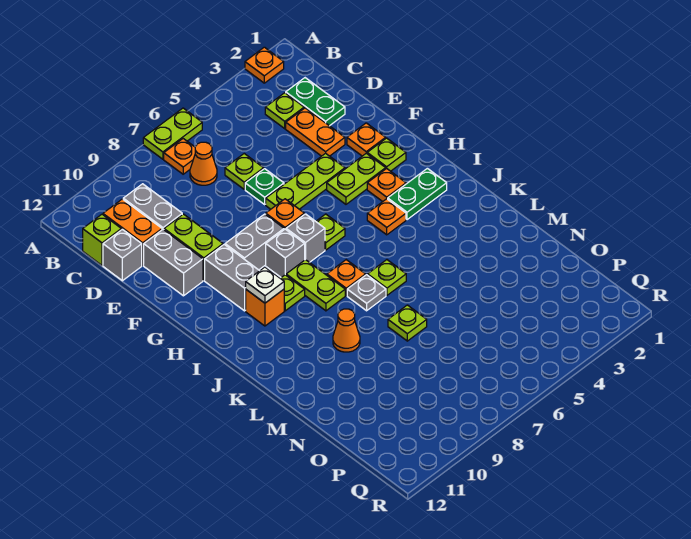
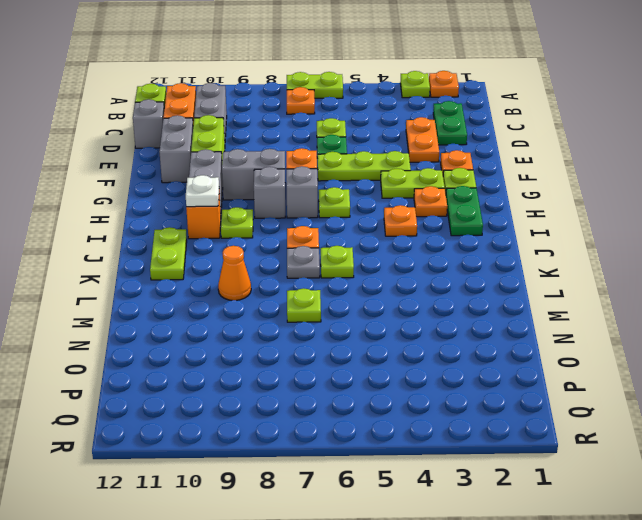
lime 1x1 plate [265,93,304,129] -> lime 1x1 plate moved to [400,71,430,98]
orange 1x1 cone [190,142,217,185] -> none
green 1x2 plate [388,168,447,220] -> green 1x2 plate turned to [446,186,483,236]
lime 1x2 plate [286,260,345,311] -> lime 1x2 plate moved to [150,227,187,280]

